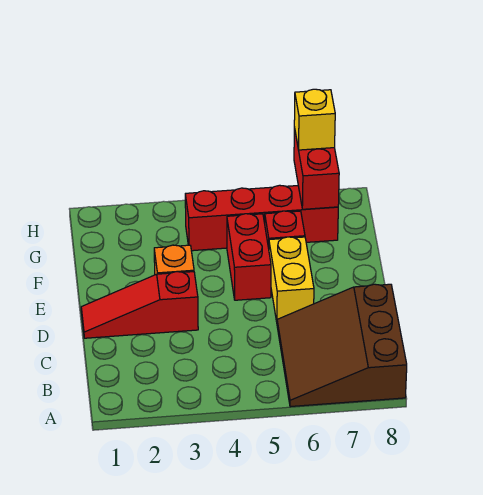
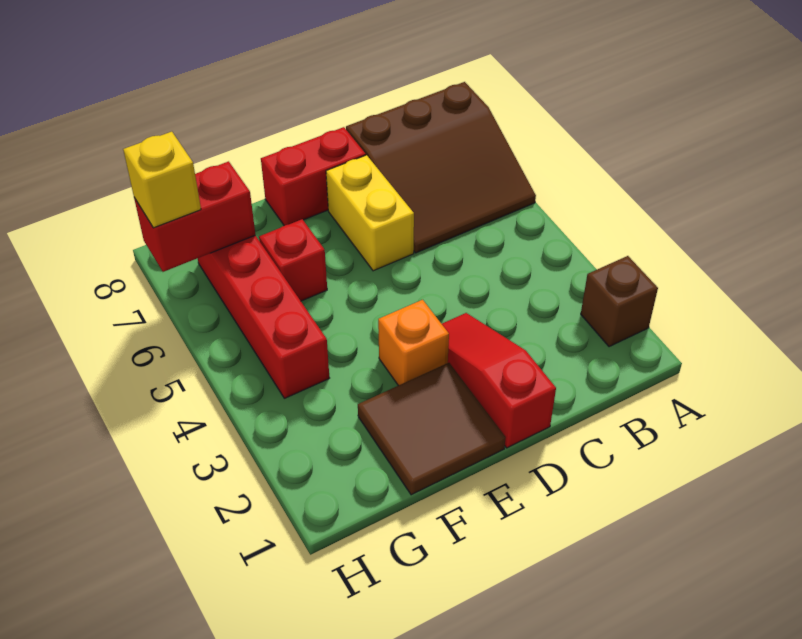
none -> brown 1x1 brick [581,256,658,347]
red 1x3 slope [81,272,198,338] -> red 1x3 slope turned to [442,313,556,448]
yellow 1x2 brick [269,237,314,322] -> yellow 1x2 brick turned to [326,155,414,271]
none -> brown 2x2 tile [358,363,506,495]
red 1x2 brick [227,214,271,300] -> red 1x2 brick moved to [261,127,366,226]

